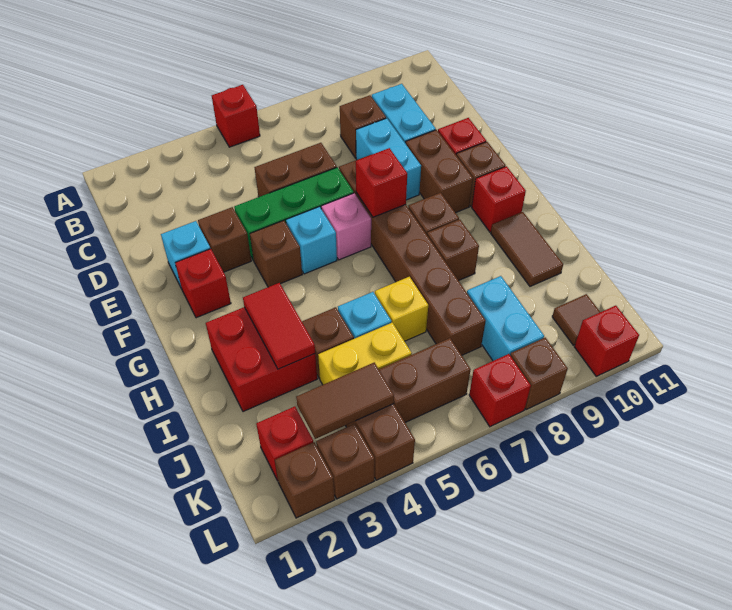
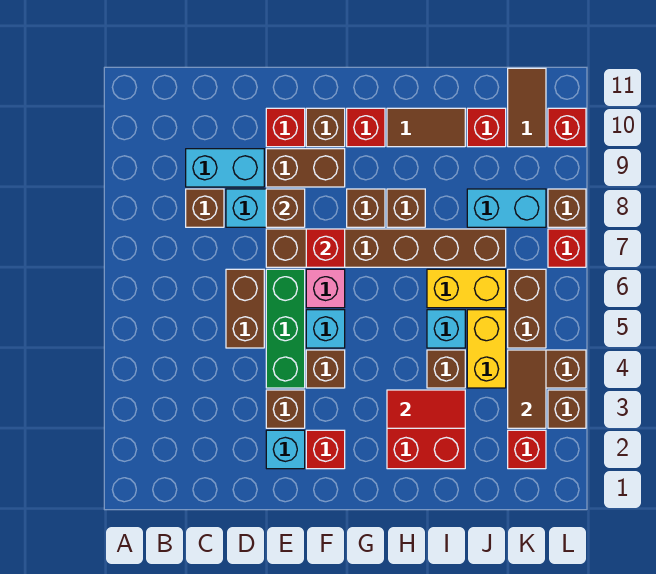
red 1x1 brick [212,85,260,147] -> red 1x1 brick moved to [467,108,506,147]
yellow 1x1 brick [375,277,428,341] -> yellow 1x2 brick [427,269,506,308]
brown 1x1 tile [552,294,600,345] -> brown 1x2 tile [508,68,546,147]
brown 1x1 brick [275,442,335,518] -> brown 1x1 brick moved to [266,189,305,227]

